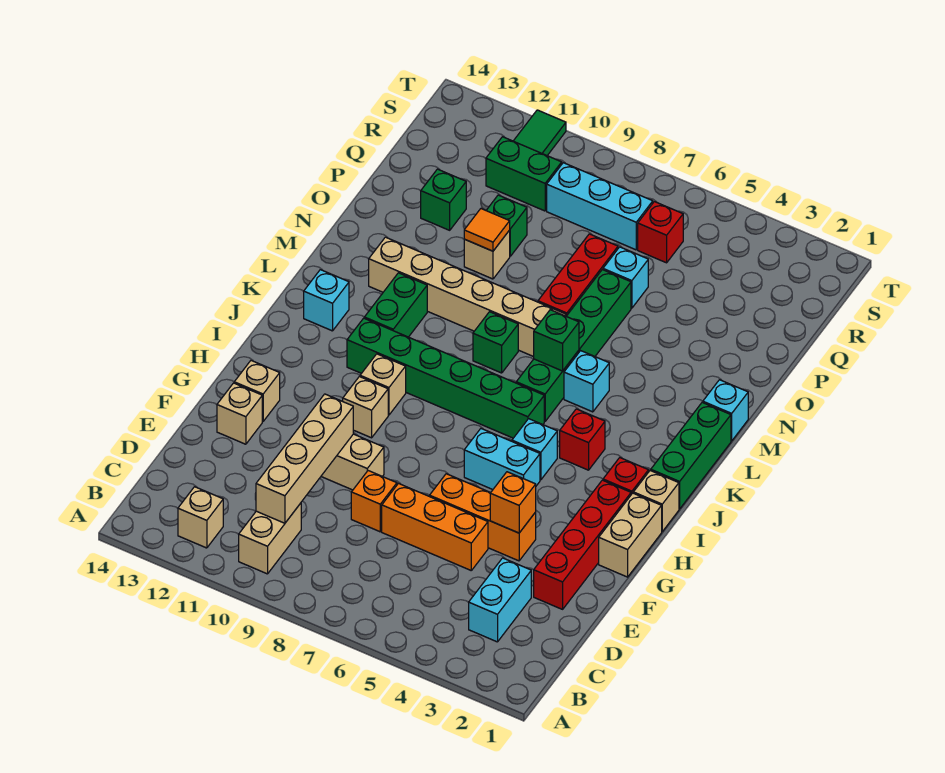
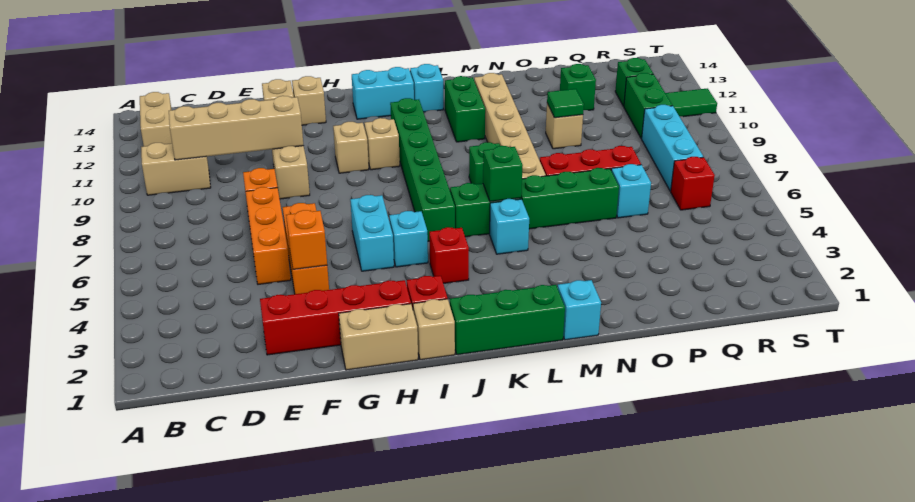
tan 1x1 brick [178,487,223,548] -> tan 1x2 brick [140,92,172,146]
cyan 1x2 brick [469,558,531,642] -> cyan 1x2 brick moved to [352,67,414,119]
green 1x2 brick [364,273,427,337] -> green 1x2 brick turned to [445,76,485,142]
orange 1x1 tile [464,209,510,251] -> green 1x1 tile [547,89,584,118]
green 1x1 brick [486,195,527,256] -> green 1x1 brick moved to [615,58,653,106]

